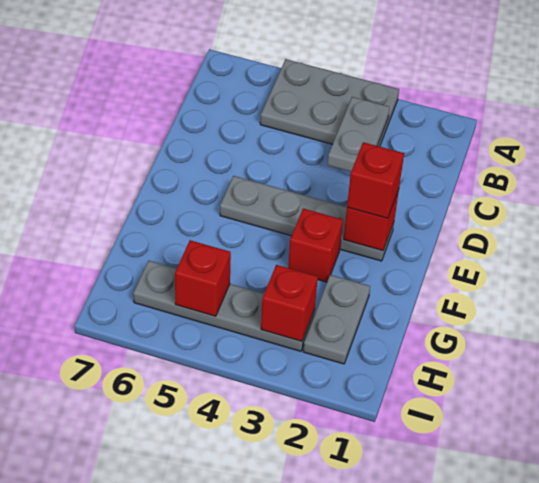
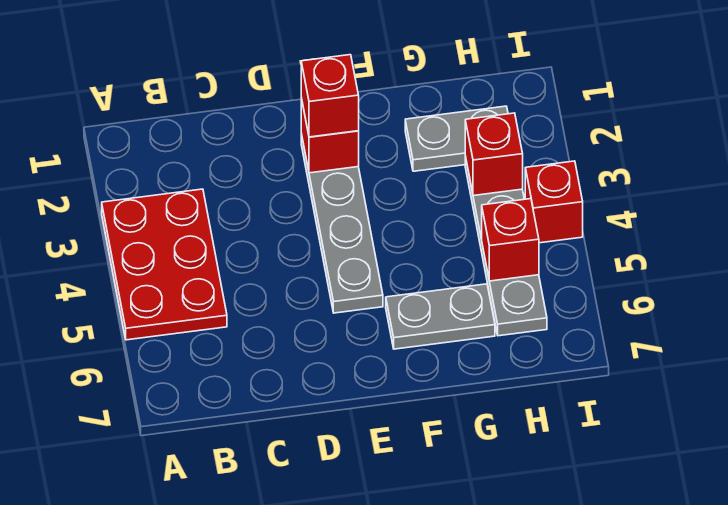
grey 2x3 plate [260,59,399,147] -> red 2x3 plate [102,189,227,340]
grey 1x2 plate [327,97,390,172] -> grey 1x2 plate moved to [386,284,495,349]
red 1x1 brick [288,209,343,282] -> red 1x1 brick moved to [525,161,583,243]

